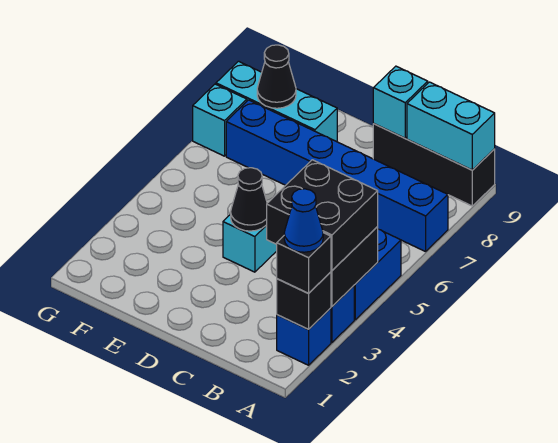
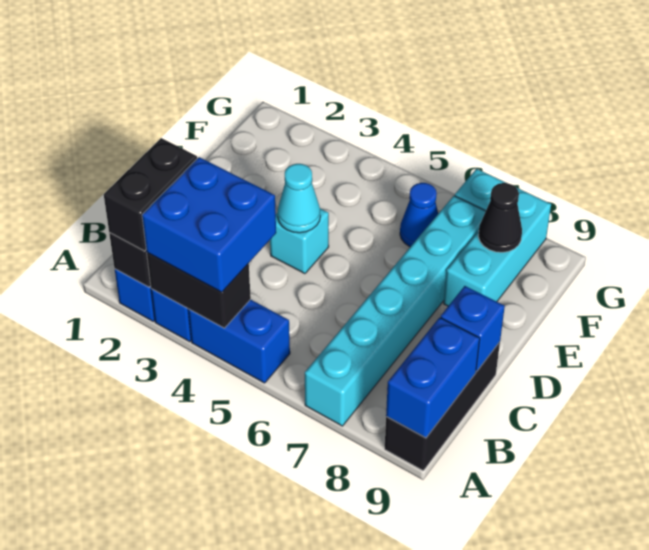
black 1x1 brick [277,233,331,293] -> black 1x2 brick [104,138,197,251]
blue 1x1 cone [284,189,323,252] -> blue 1x1 cone moved to [400,183,438,247]
black 2x2 brick [267,160,378,270] -> blue 2x2 brick [142,157,276,292]
blue 1x6 brick [226,100,448,252] -> cyan 1x6 brick [305,196,486,426]
cyan 1x2 brick [407,82,495,170] -> blue 1x2 brick [386,317,480,438]
cyan 1x1 brick [373,66,428,138] -> blue 1x1 brick [441,286,505,371]
black 1x1 cone [231,168,267,231] -> cyan 1x1 cone [278,164,320,233]

